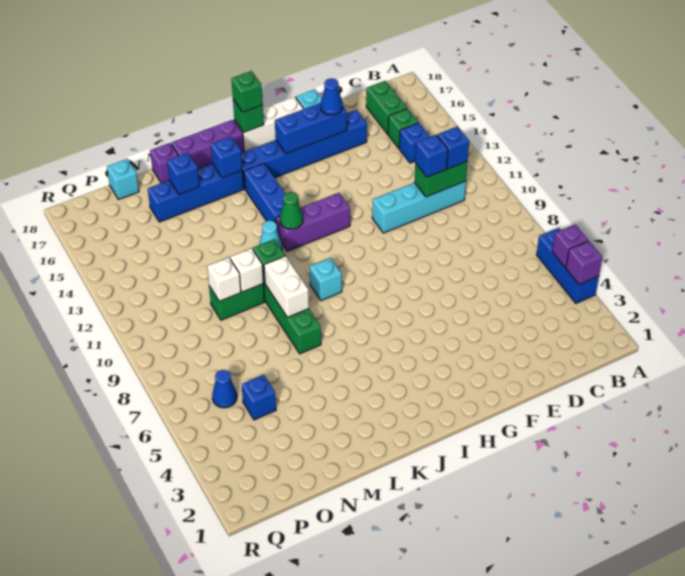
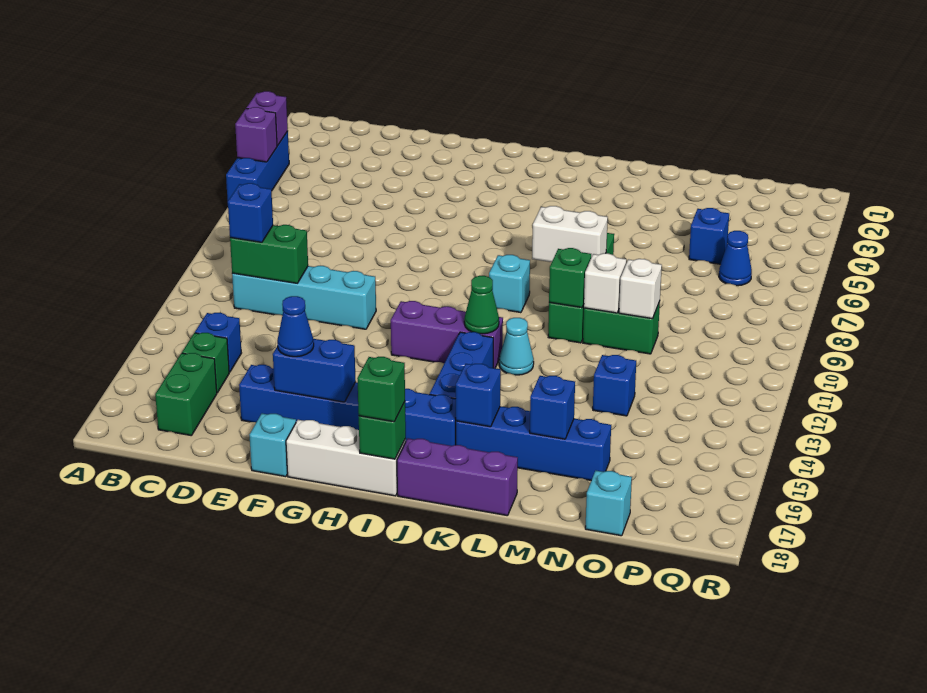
blue 1x1 brick [415,135,448,177] -> blue 1x1 brick moved to [593,355,636,416]
blue 1x3 brick [275,103,347,154] -> blue 1x2 brick [273,339,356,402]
white 1x2 brick [264,256,309,317] -> white 1x2 brick turned to [532,206,608,262]
purple 1x1 brick [150,143,179,183] -> none

